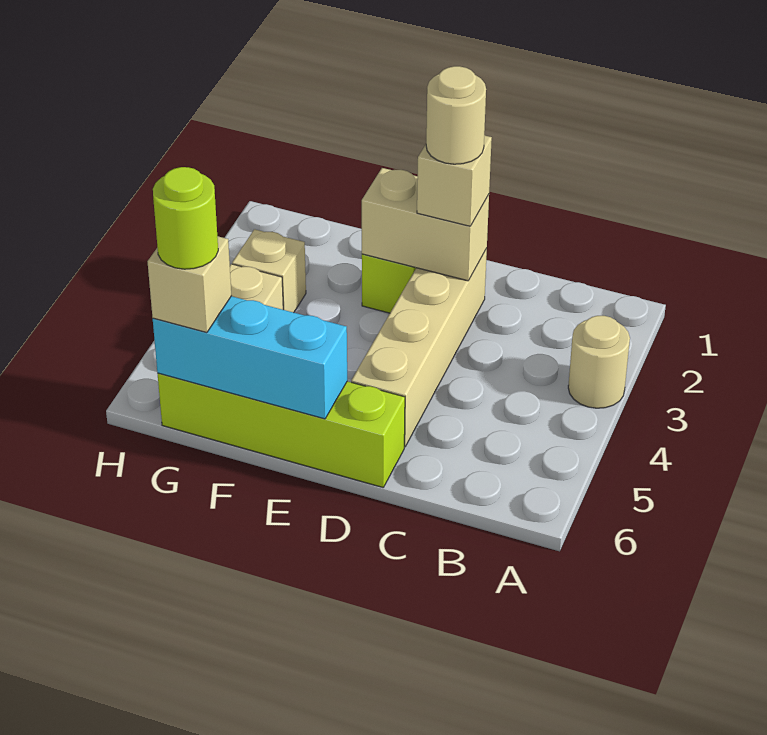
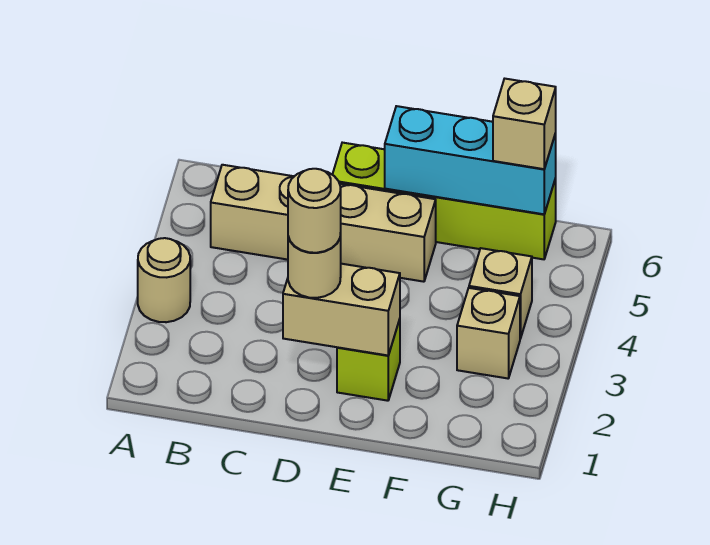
tan 1x4 brick [351,248,487,447] -> tan 1x4 brick turned to [211,165,436,282]
tan 1x1 brick [417,135,492,226] -> tan 1x1 round brick [288,233,341,298]
lime 1x1 round brick [153,167,218,269] -> none

